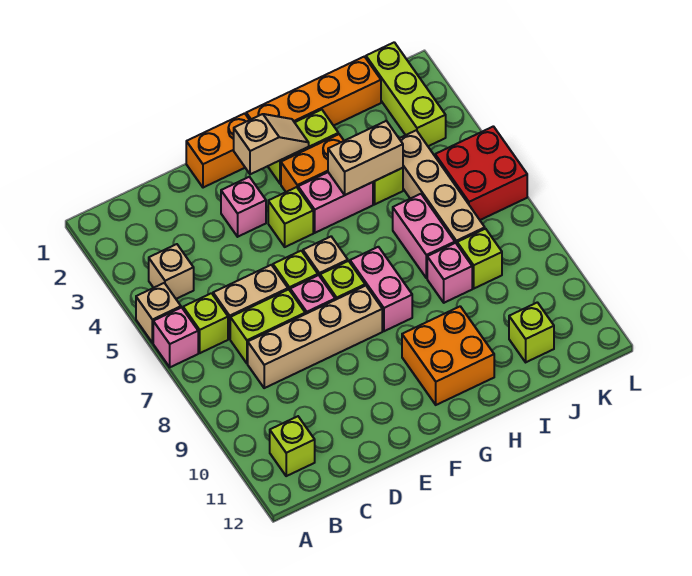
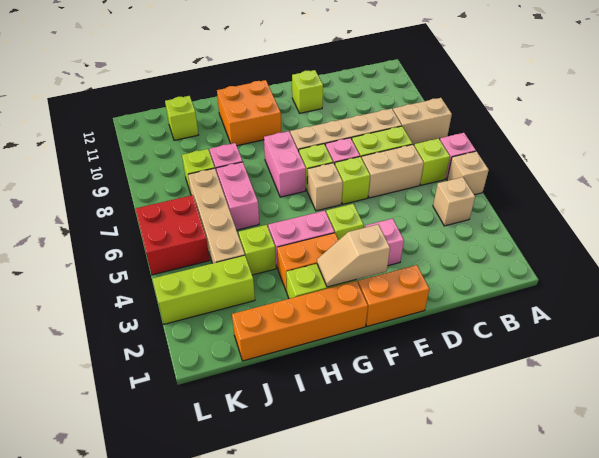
lime 1x1 brick [270,416,315,476] -> lime 1x1 brick moved to [292,70,323,113]
tan 1x2 brick [328,121,403,195] -> tan 1x2 brick moved to [393,98,452,145]
lime 1x3 brick [366,42,446,146] -> lime 1x3 brick turned to [153,255,255,324]

